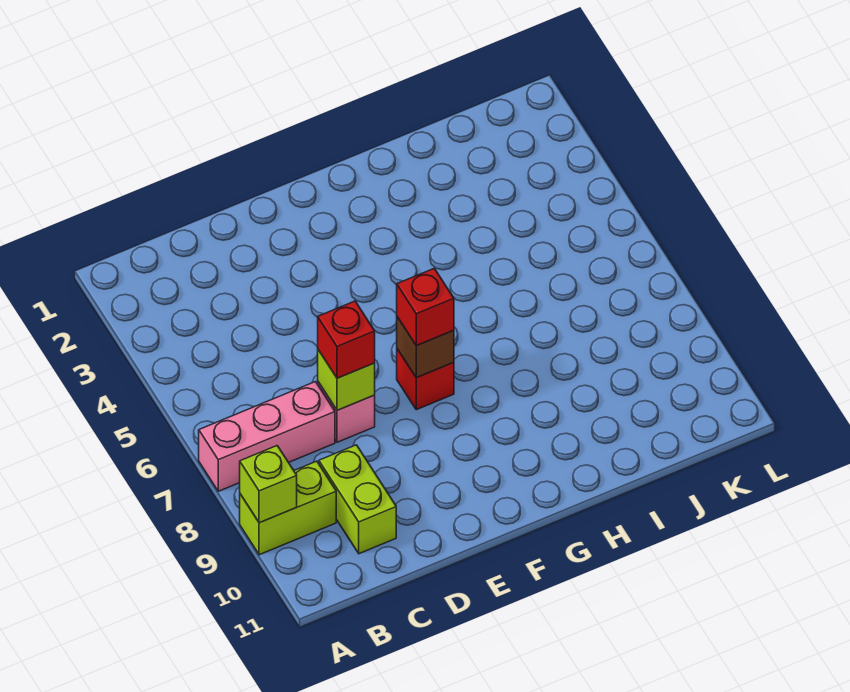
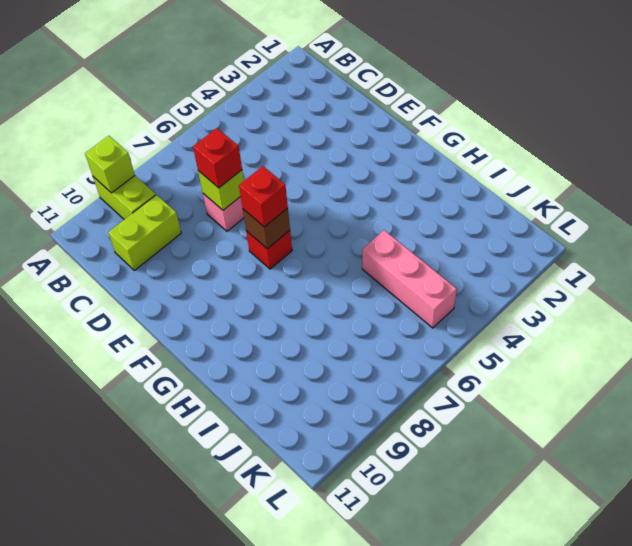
pink 1x3 brick [199,382,335,491] -> pink 1x3 brick moved to [362,230,457,328]

